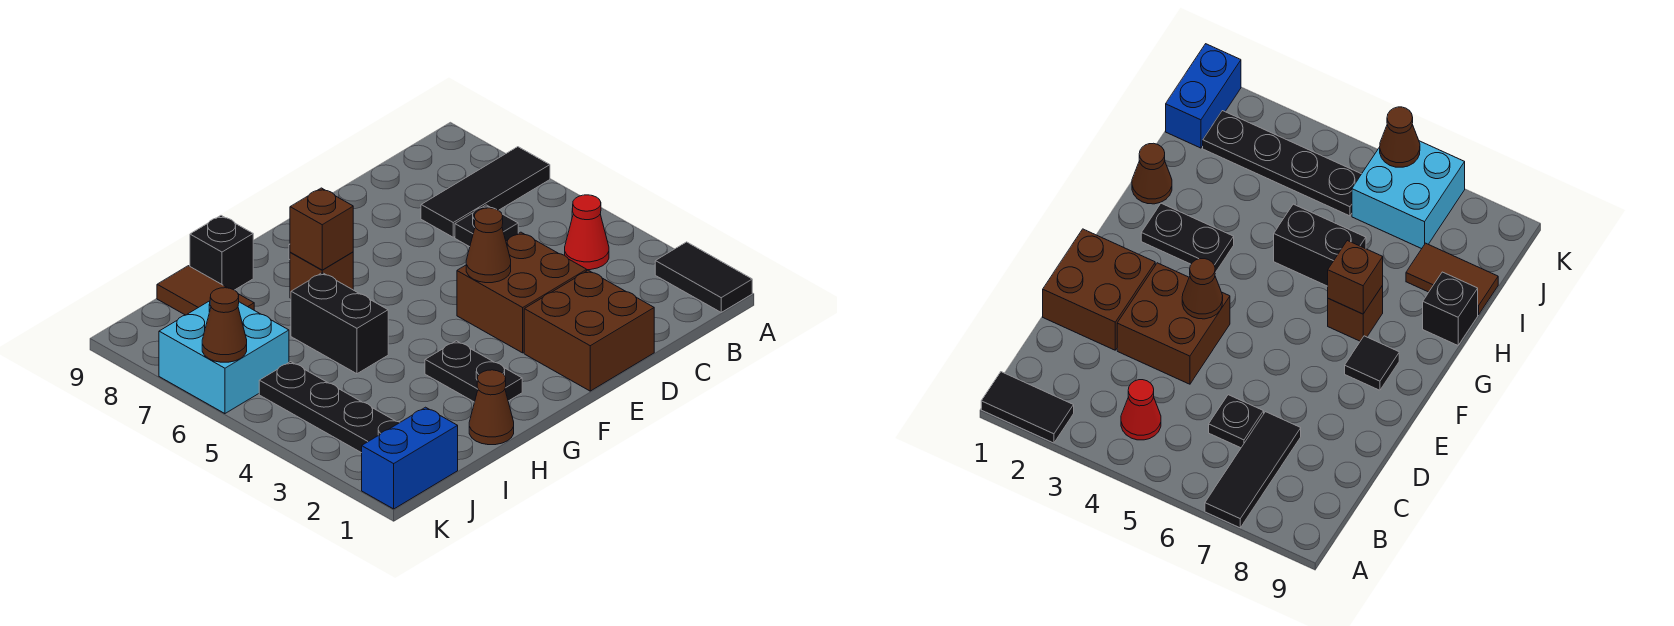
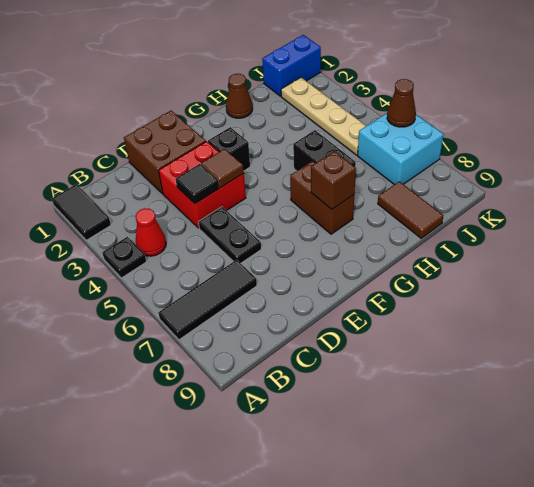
black 1x1 plate [455,205,518,247] -> black 1x1 plate moved to [102,237,146,278]
brown 2x2 brick [457,232,587,353] -> red 2x2 brick [159,141,246,228]
brown 1x1 cone [466,208,511,283] -> brown 1x1 tile [201,149,244,188]
black 1x1 tile [1345,336,1399,390] -> black 1x1 tile moved to [176,164,219,204]
black 1x2 plate [425,341,522,402] -> black 1x2 plate moved to [199,207,261,263]
brown 1x1 brick [290,252,353,298] -> brown 1x2 brick [290,161,354,234]
black 1x1 brick [190,216,253,290] -> black 1x1 brick moved to [208,127,250,171]
black 1x4 plate [259,362,400,453] -> tan 1x4 plate [281,77,366,155]

